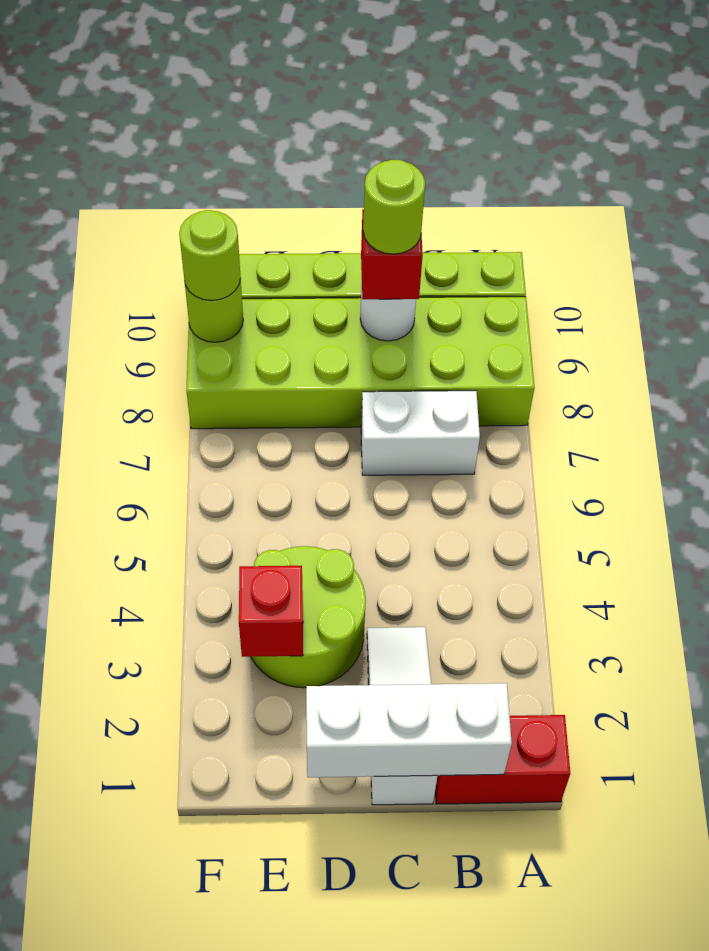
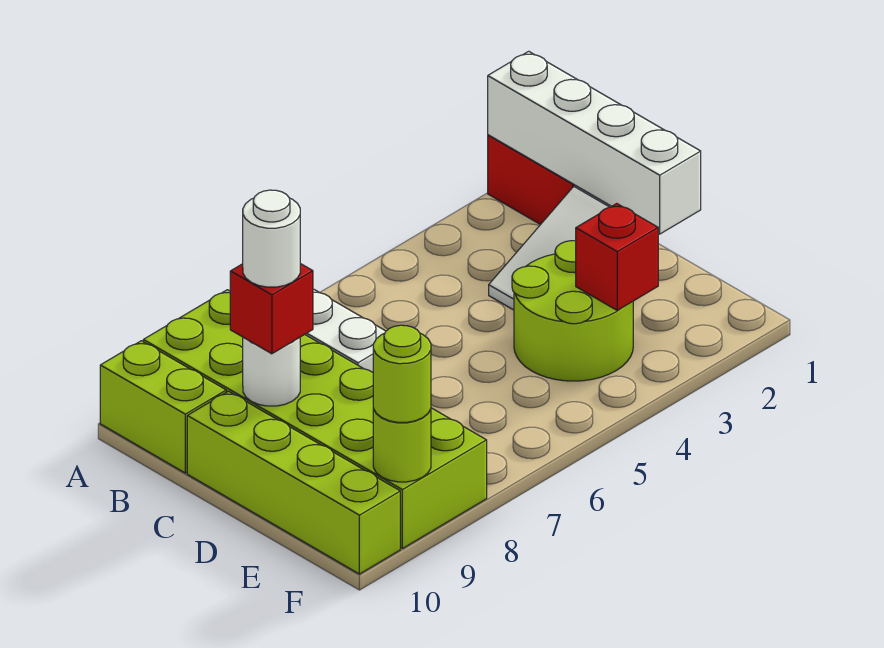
white 1x3 brick [306,683,512,777] -> white 1x4 brick [488,51,701,234]
lime 1x1 round brick [363,160,425,254] -> white 1x1 round brick [243,190,300,287]

